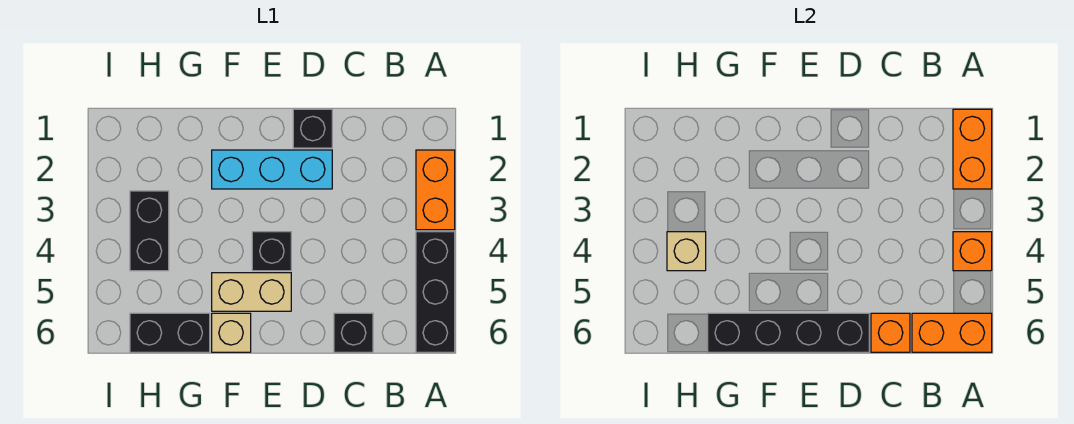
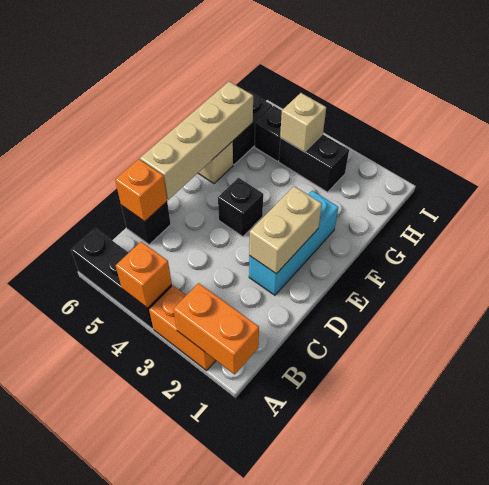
orange 1x2 brick [912,313,992,352] -> none
black 1x1 brick [293,109,332,148] -> black 1x1 brick moved to [255,106,282,161]
black 1x4 brick [708,313,869,352] -> tan 1x4 brick [140,81,253,200]
tan 1x2 brick [212,273,291,311] -> tan 1x2 brick moved to [249,186,322,274]

